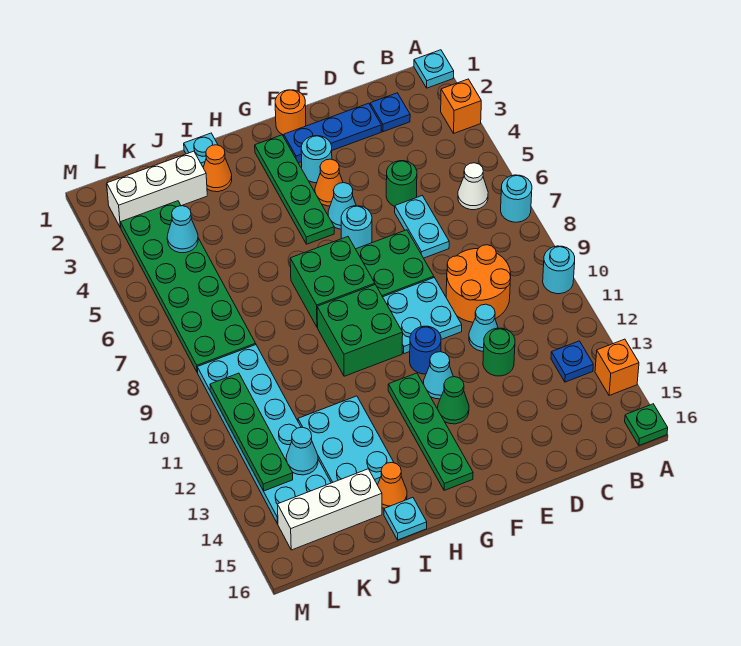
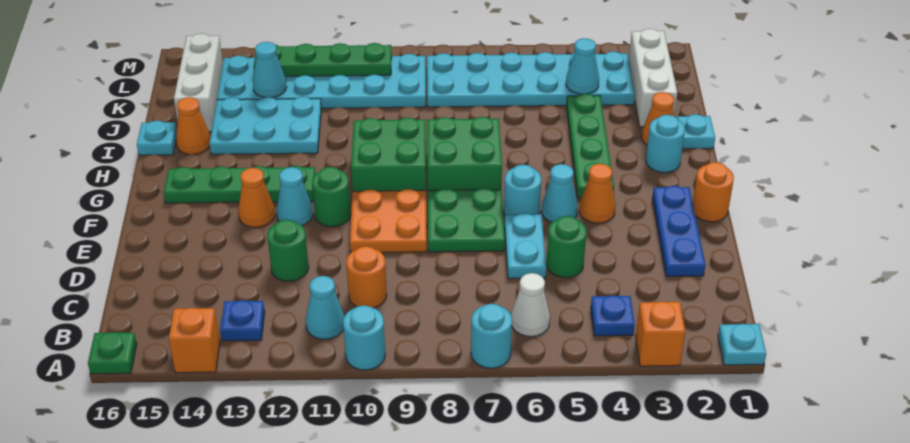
blue 1x1 plate [370,93,410,132] -> blue 1x1 plate moved to [591,295,635,336]
orange 2x2 round brick [446,245,511,322] -> orange 1x1 round brick [346,246,387,308]
cyan 1x2 plate [395,196,449,258] -> cyan 1x2 plate turned to [505,213,546,278]
cyan 1x1 cone [469,304,498,351] -> cyan 1x1 cone moved to [306,276,344,339]
cyan 2x2 plate [383,278,462,354] -> orange 2x2 plate [350,189,427,253]
cyan 1x1 round brick [301,136,332,183] -> cyan 1x1 round brick moved to [646,115,685,173]
blue 1x1 round brick [410,326,441,374] -> green 1x1 round brick [312,167,351,227]
green 1x1 cone [438,377,469,424] -> orange 1x1 cone [238,168,275,228]
green 1x4 plate [255,135,334,244] -> green 1x4 plate turned to [567,94,614,198]
green 2x6 plate [121,201,256,373] -> cyan 2x6 plate [427,52,635,107]

